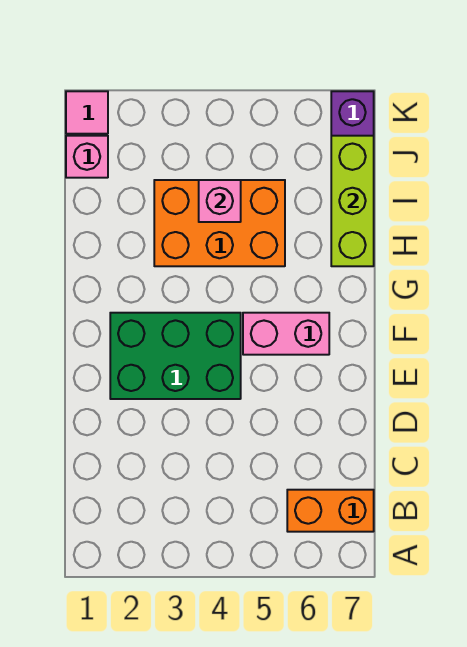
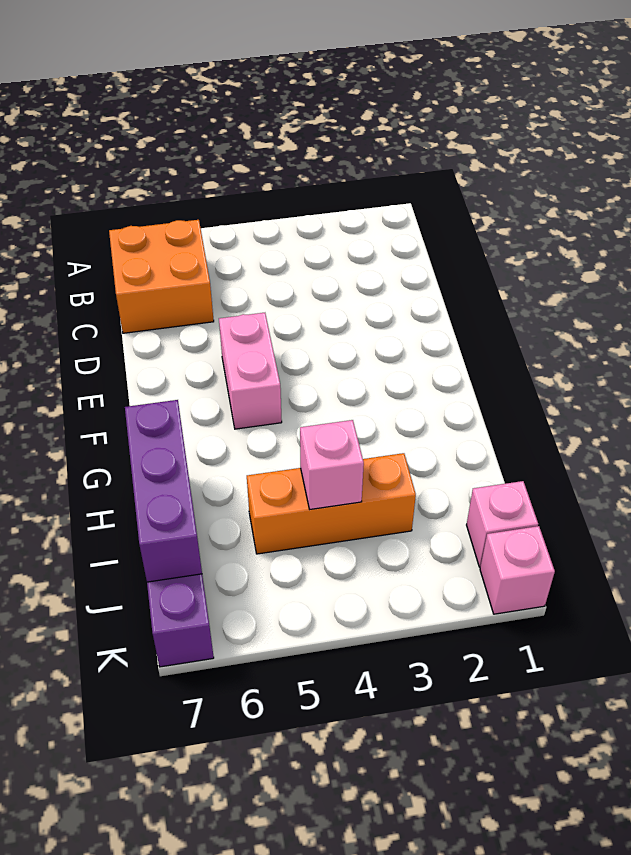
orange 1x2 brick [287,490,374,532] -> orange 2x2 brick [109,220,214,333]
green 2x3 brick [110,313,241,399] -> none
pink 1x2 brick [243,313,329,355] -> pink 1x2 brick turned to [219,313,282,429]
orange 2x3 brick [154,180,285,266] -> orange 1x3 brick [247,453,416,554]
lime 1x3 brick [331,136,374,266] -> purple 1x3 brick [125,400,202,582]
pink 1x1 tile [66,91,108,134] -> pink 1x1 brick [480,526,555,614]

